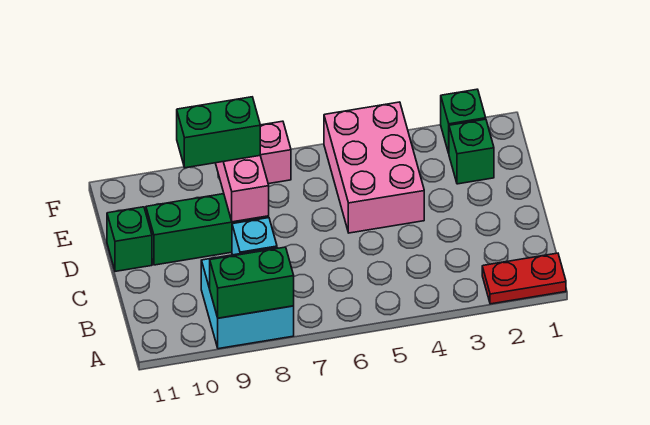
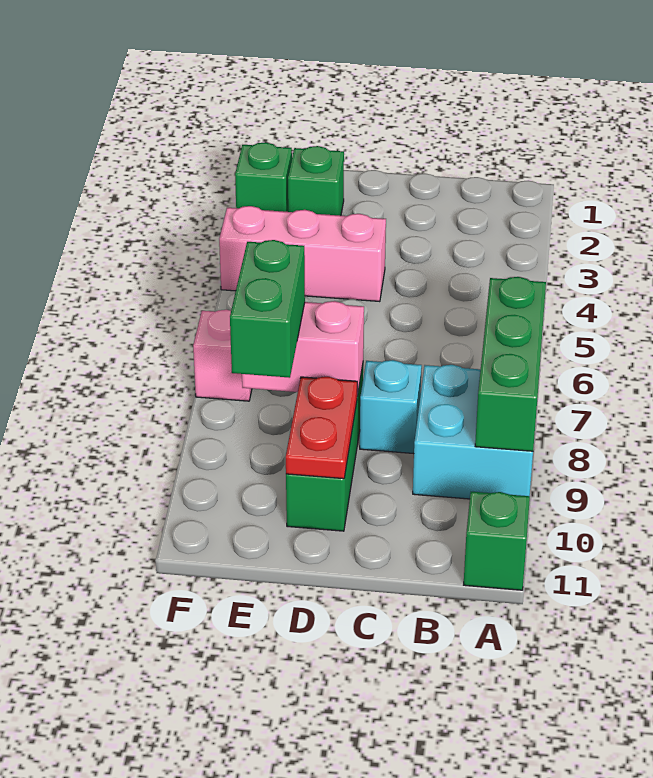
red 1x2 plate [482,253,566,304] -> red 1x2 plate moved to [286,377,357,479]
green 1x2 brick [210,247,294,318] -> green 1x3 brick [475,277,546,451]
pink 2x3 brick [324,102,424,233] -> pink 1x3 brick [219,206,386,302]
green 1x1 brick [107,207,152,271] -> green 1x1 brick moved to [464,492,530,590]

